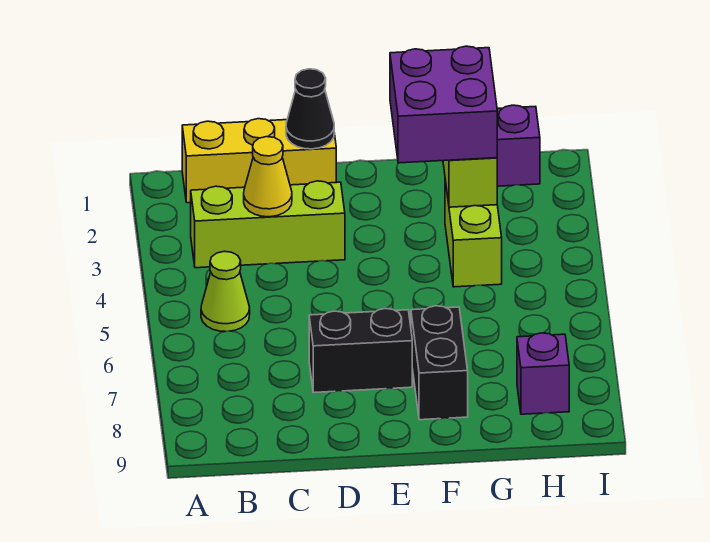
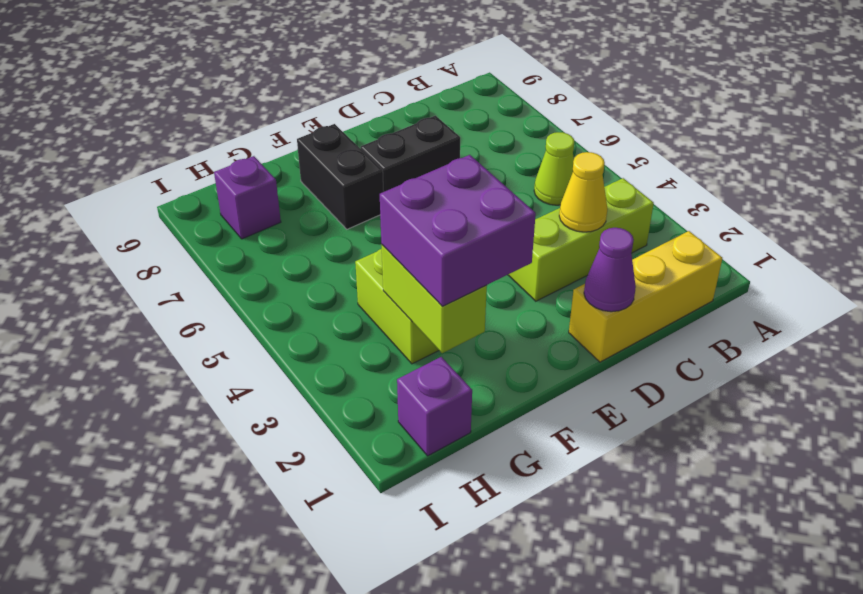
black 1x1 cone [286,69,334,149] -> purple 1x1 cone [584,228,636,312]

